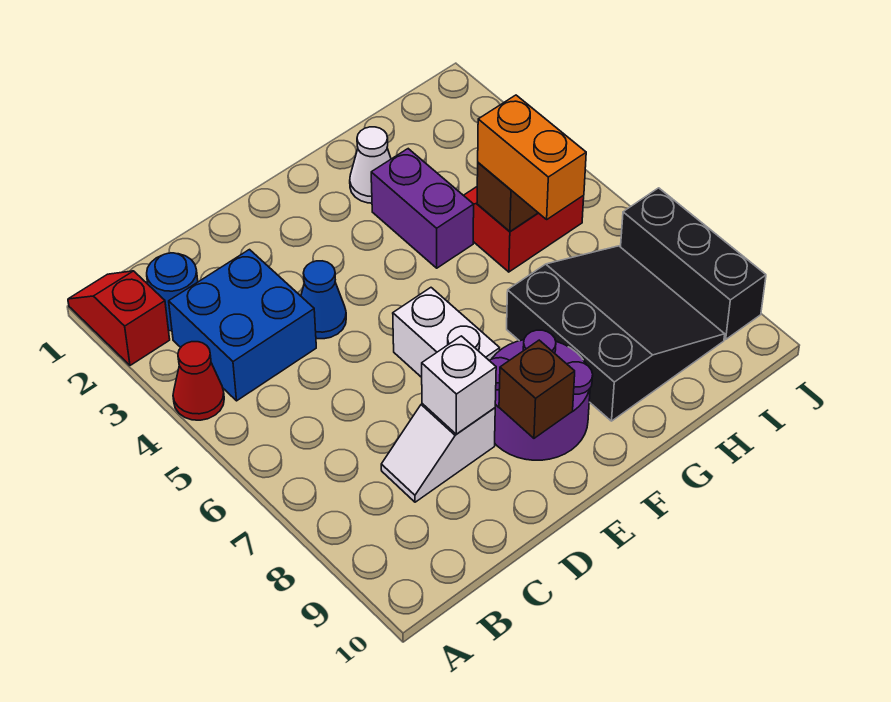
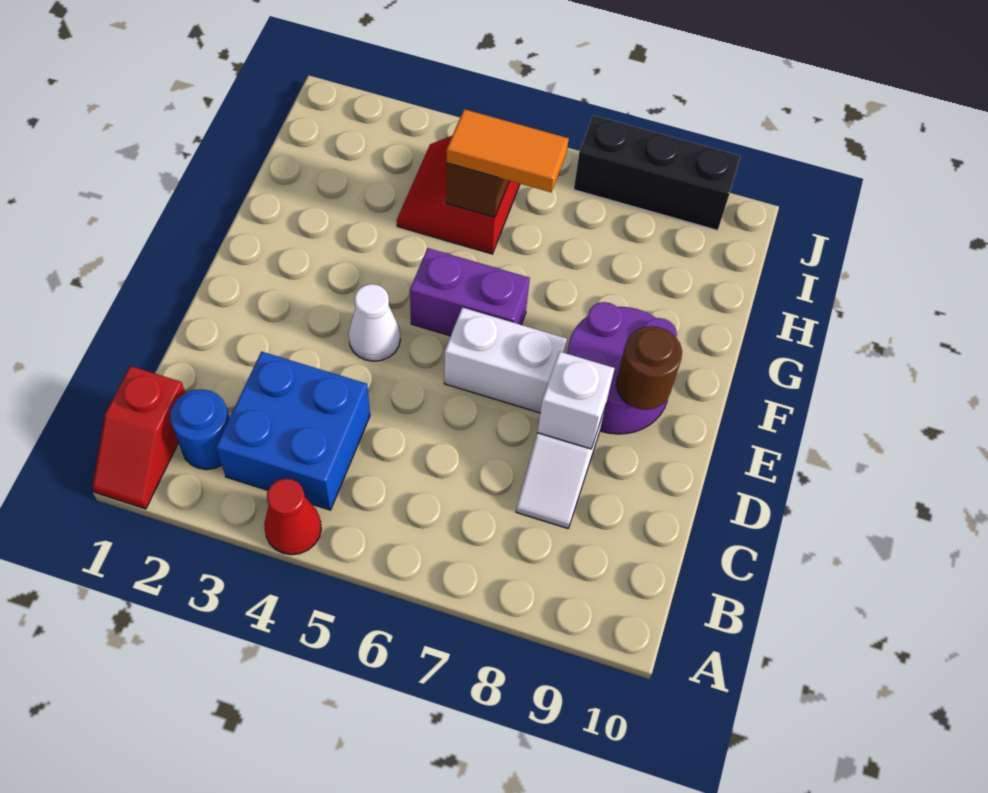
red 1x2 slope [68,271,170,365] -> red 1x2 slope turned to [92,366,185,509]
blue 1x1 cone [301,261,346,339] -> none
brown 1x1 brick [499,340,575,438] -> brown 1x1 round brick [616,326,682,410]
white 1x1 cone [350,127,391,203] -> white 1x1 cone moved to [348,284,400,361]
purple 1x2 brick [371,149,474,268] -> purple 1x2 brick moved to [410,248,530,336]
black 3x3 slope [507,246,725,421] -> none
orange 1x2 brick [478,95,586,219] -> orange 1x2 tile [447,109,569,192]

